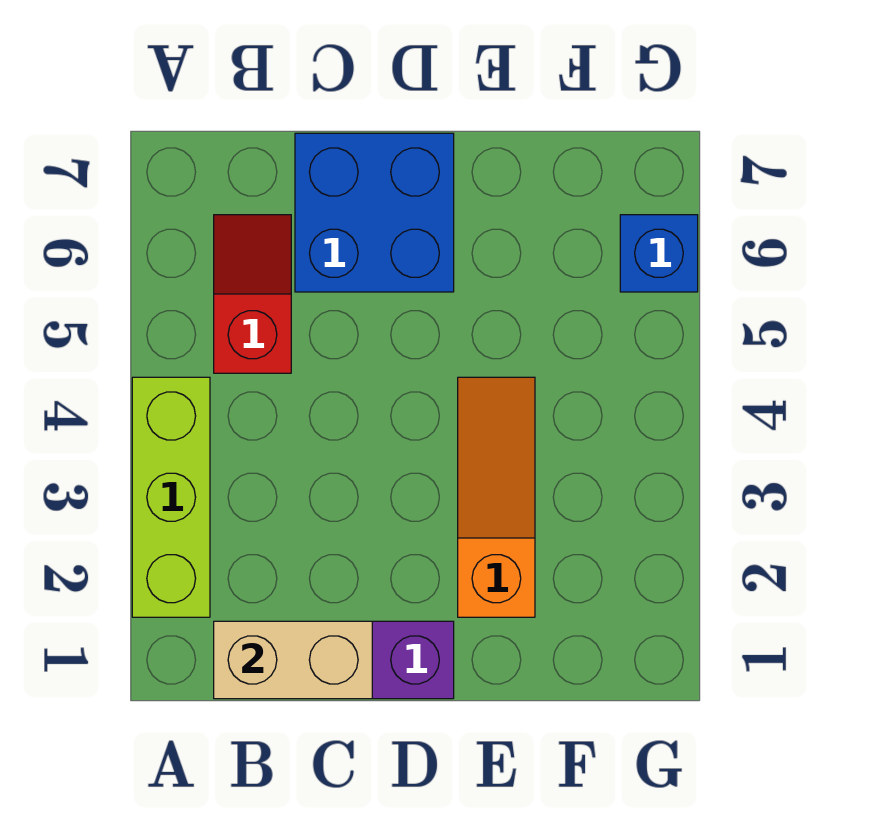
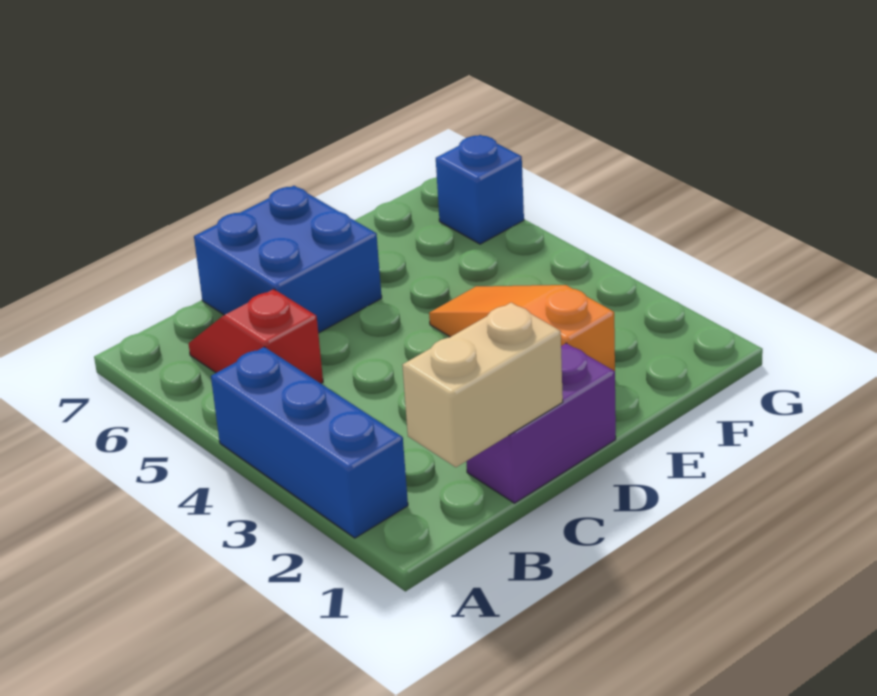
lime 1x3 brick [132,377,210,617] -> blue 1x3 brick [211,347,408,538]

